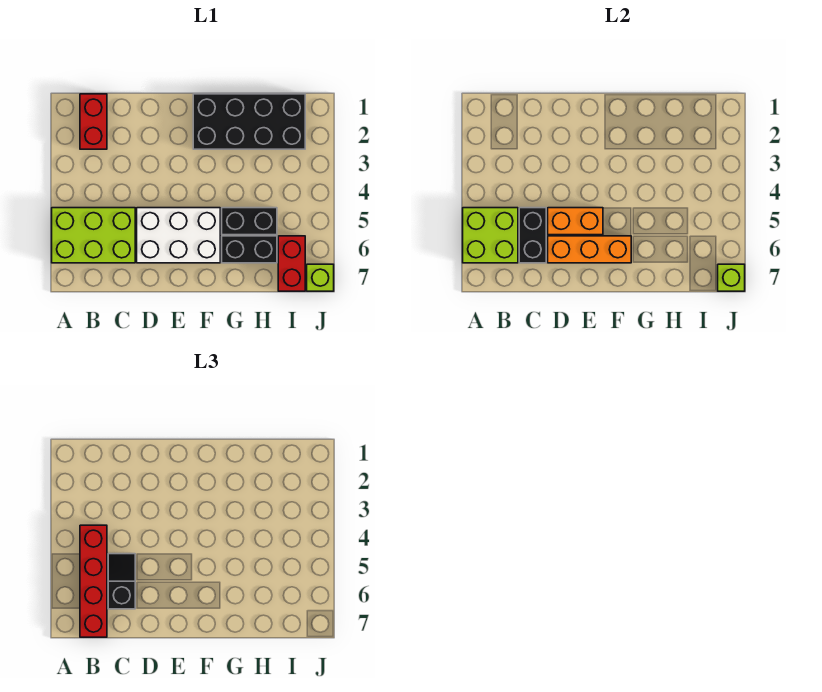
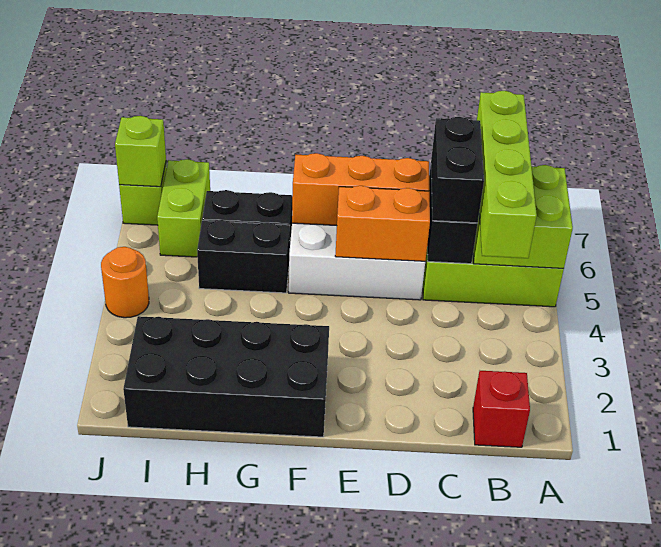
red 1x2 brick [80,94,107,149] -> red 1x1 brick [473,371,530,447]
red 1x4 brick [80,525,107,637] -> lime 1x4 brick [477,91,537,258]
black 1x2 slope [108,554,135,609] -> black 1x2 brick [431,117,484,223]
red 1x2 brick [278,236,305,291] -> lime 1x2 brick [157,159,210,257]
none -> orange 1x1 round brick [101,247,149,318]

